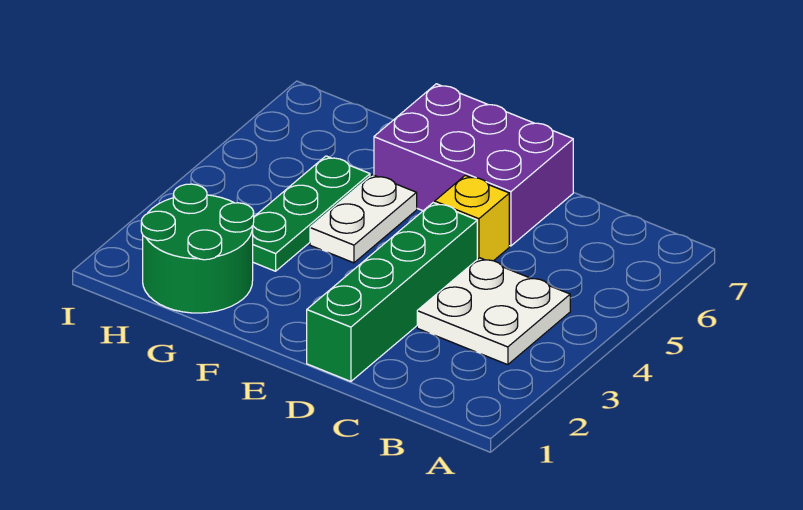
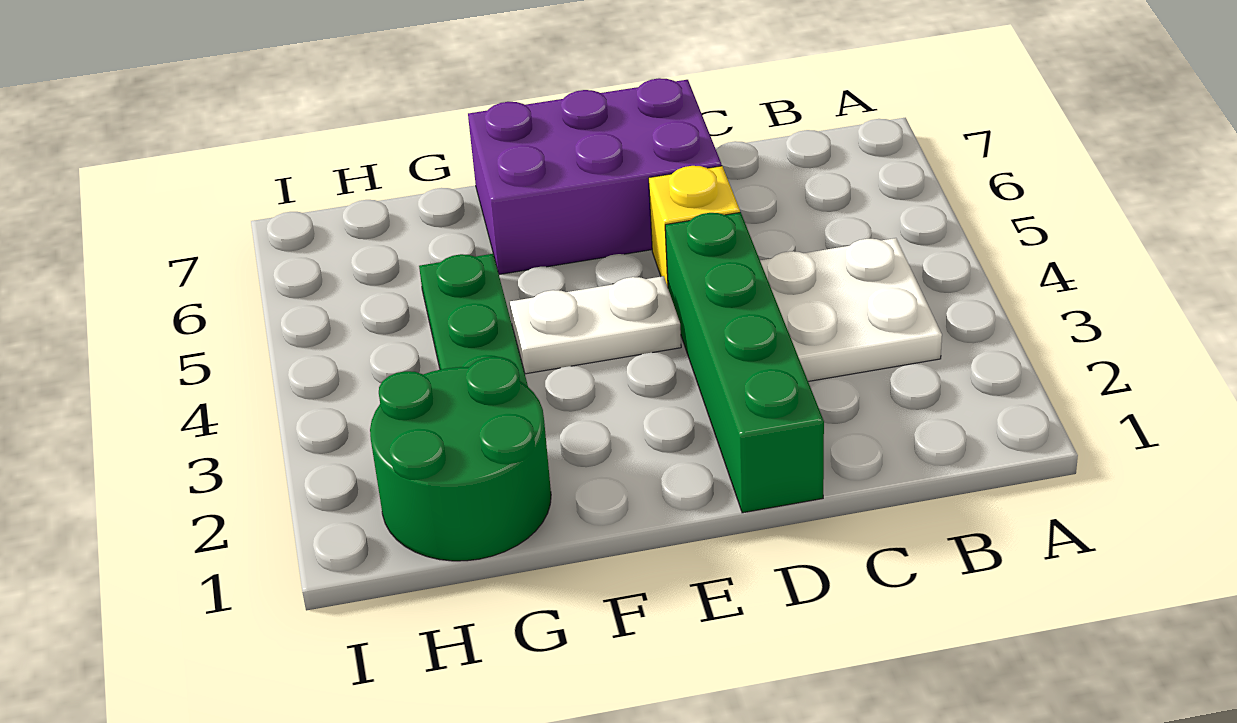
white 1x2 plate [310,175,417,263] -> white 1x2 plate turned to [510,276,681,374]

